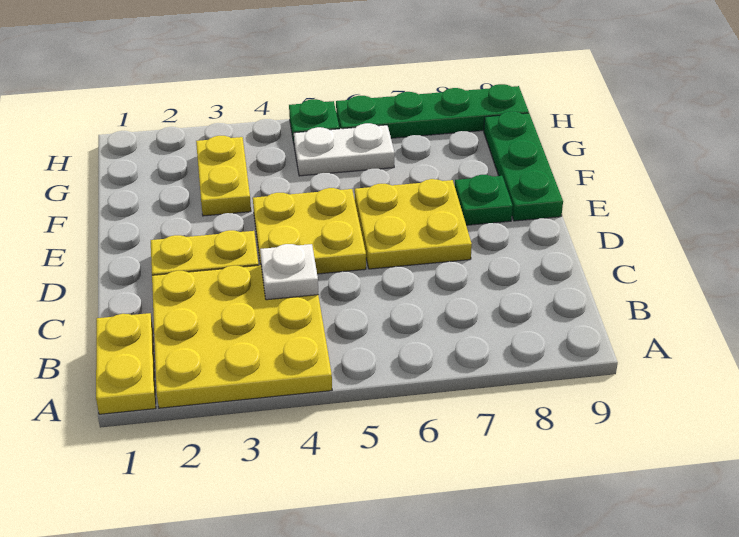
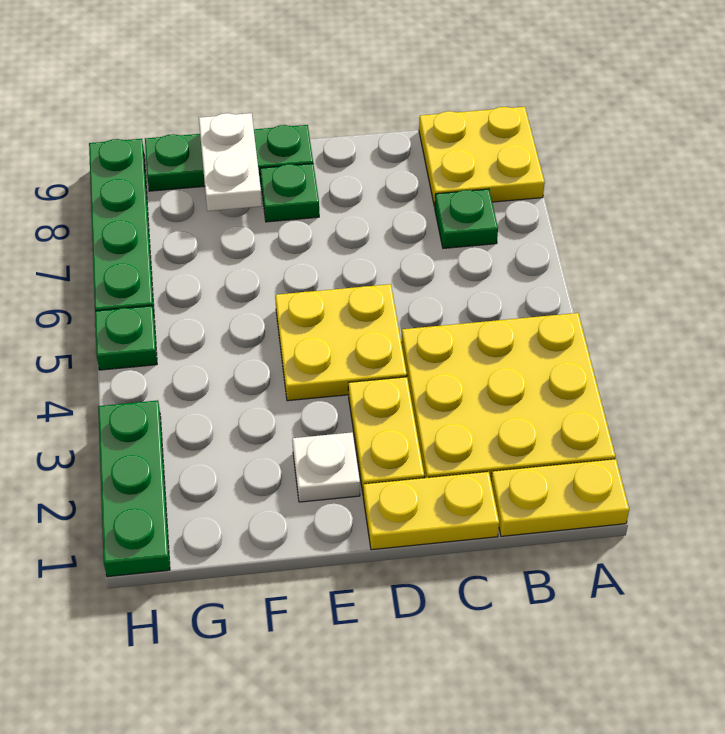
none -> green 1x1 plate [435,189,498,248]
white 1x1 plate [260,244,318,300] -> white 1x1 plate moved to [292,432,360,502]
yellow 2x2 plate [355,179,472,269] -> yellow 2x2 plate moved to [419,107,545,207]
yellow 1x2 plate [196,136,251,216] -> yellow 1x2 plate moved to [363,472,499,550]
white 1x2 plate [294,123,395,176] -> white 1x2 plate moved to [199,113,262,211]
none -> green 1x3 plate [98,400,170,577]

